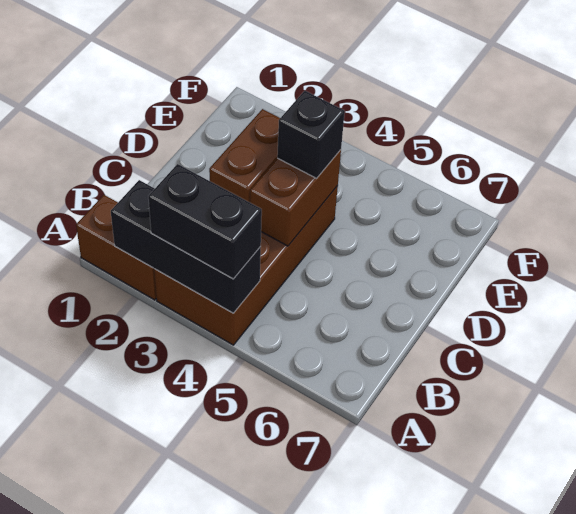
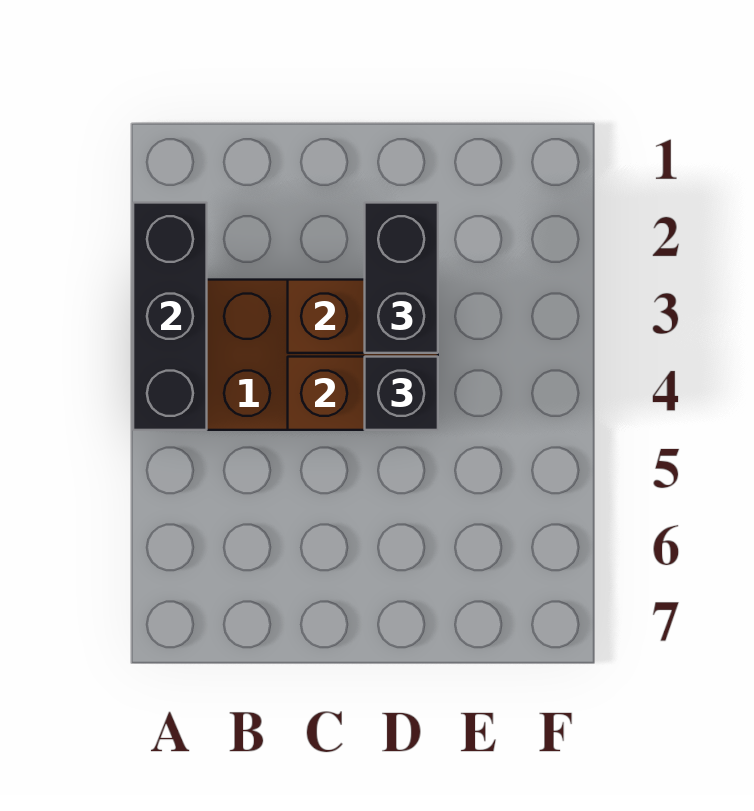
brown 1x2 brick [76,195,156,300] -> none
black 1x2 brick [148,164,262,279] -> black 1x2 brick moved to [365,203,438,353]

